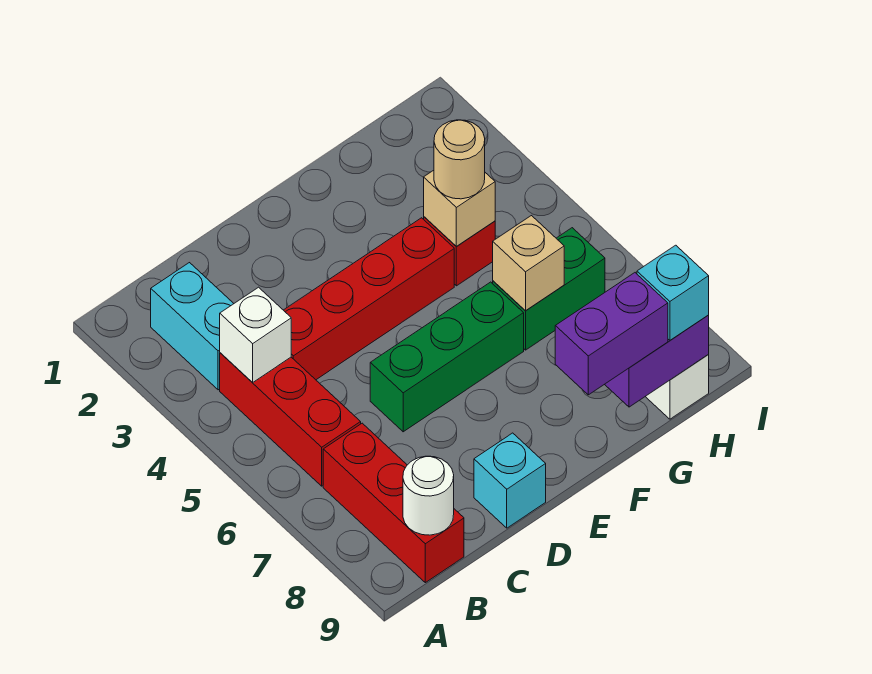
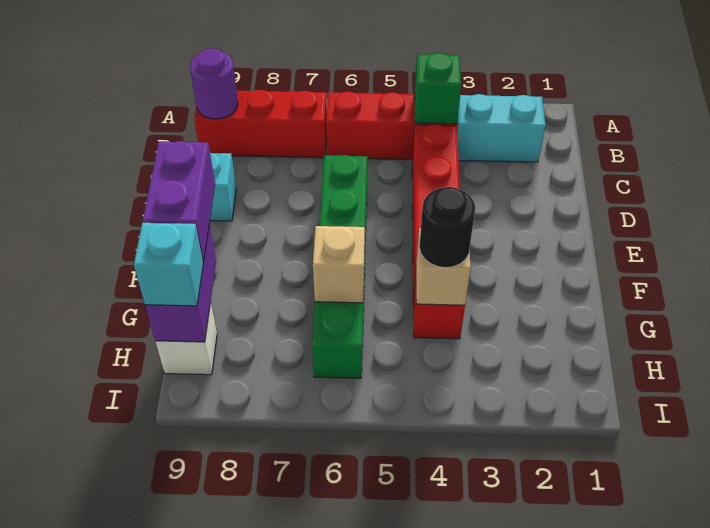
white 1x1 brick [220,287,291,383] -> green 1x1 brick [414,53,461,124]
white 1x1 round brick [403,456,454,535] -> purple 1x1 round brick [190,48,238,119]
tan 1x1 round brick [434,120,485,199] -> black 1x1 round brick [419,187,475,268]

